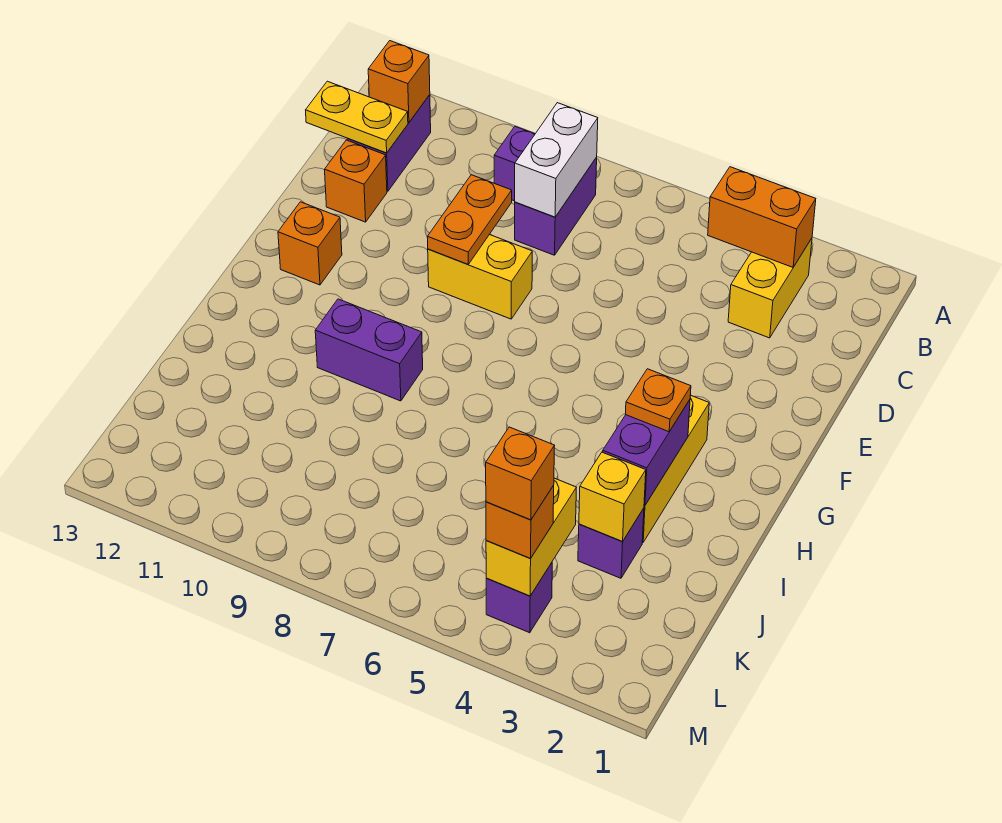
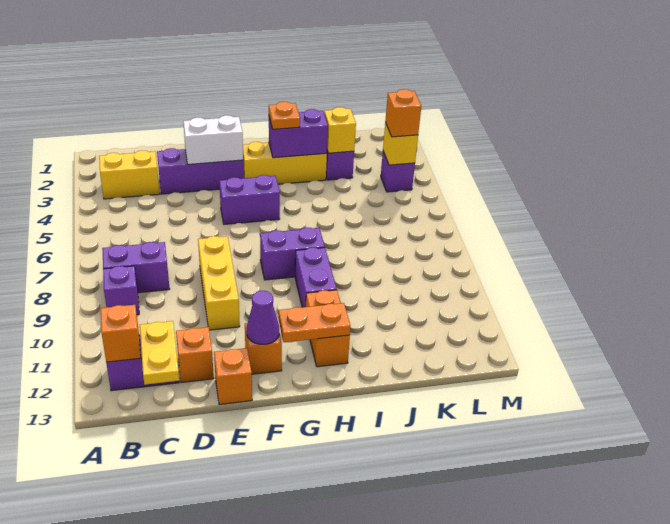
orange 1x2 brick [708,167,816,267] -> orange 1x2 brick moved to [306,290,350,367]
white 1x2 brick [515,103,598,217] -> white 1x2 brick moved to [183,115,243,164]
none -> purple 1x3 brick [157,148,244,194]
orange 1x2 plate [427,175,512,264] -> orange 1x2 plate moved to [278,303,350,342]
yellow 1x2 brick [428,234,532,319] -> yellow 1x3 brick [198,236,240,330]
none -> purple 1x2 brick [219,175,280,224]
none -> purple 1x1 cone [247,291,279,344]
none -> purple 1x2 brick [260,228,325,280]
yellow 1x2 brick [486,478,576,596] -> yellow 1x1 brick [383,123,418,165]
orange 1x1 brick [486,427,555,520] -> orange 1x1 brick moved to [214,348,252,405]

